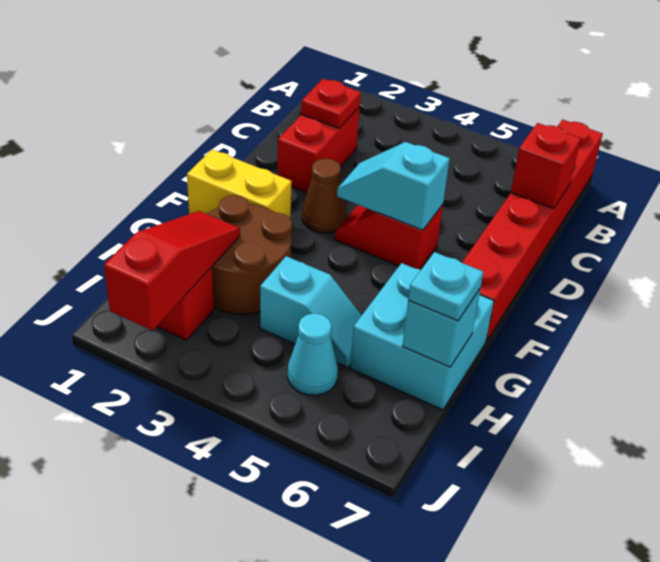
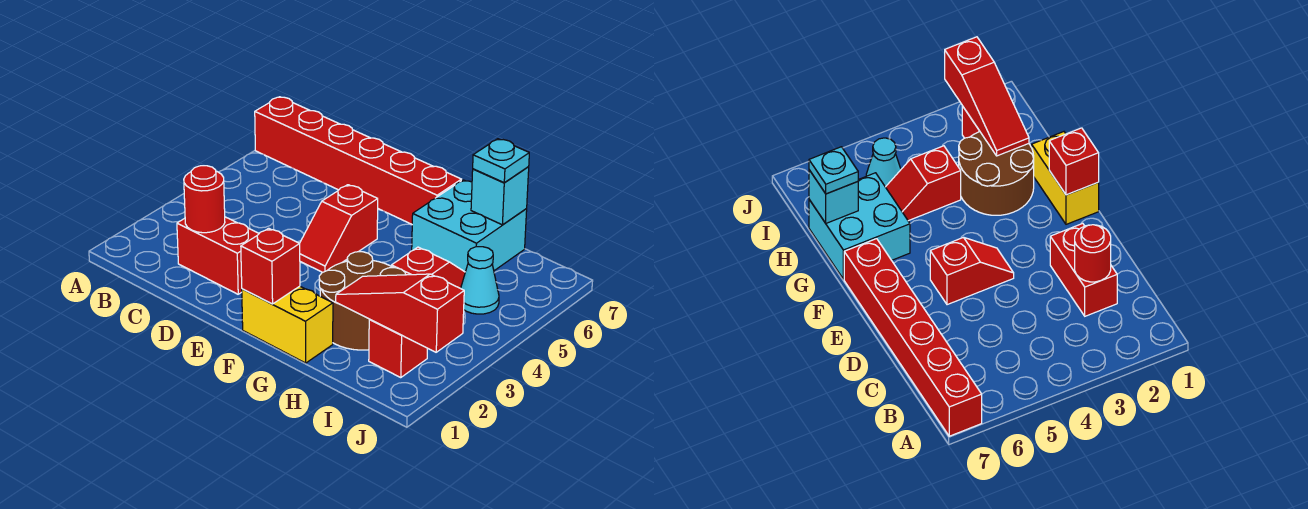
red 1x1 plate [301,79,361,128] -> red 1x1 round brick [184,166,225,233]
red 1x1 brick [511,123,581,209] -> red 1x1 brick moved to [241,228,300,304]
brown 1x1 cone [302,158,346,233] -> none
cyan 1x2 slope [337,142,450,230] -> none
yellow 1x2 brick [187,149,292,219] -> yellow 1x2 brick turned to [242,286,333,363]
cyan 1x2 slope [260,256,362,368] -> red 1x2 slope [392,247,465,288]

